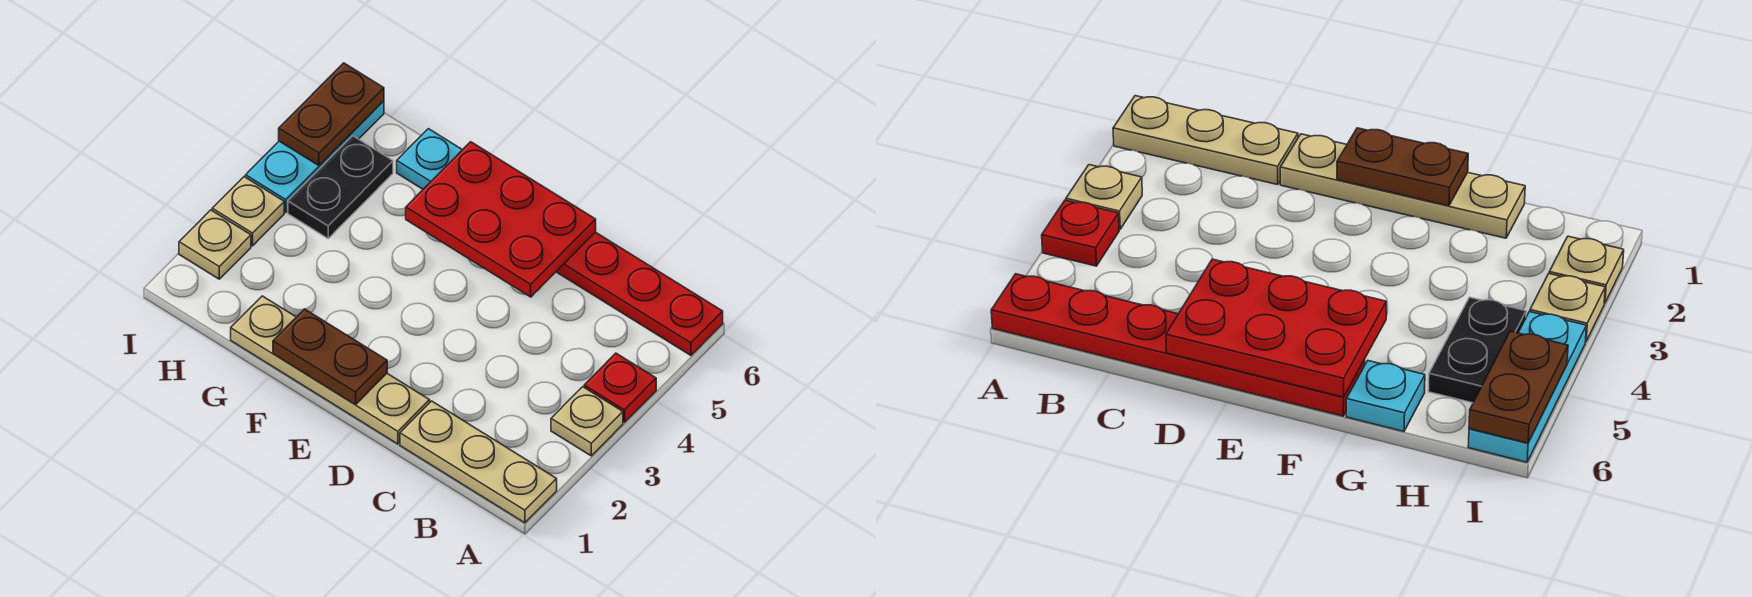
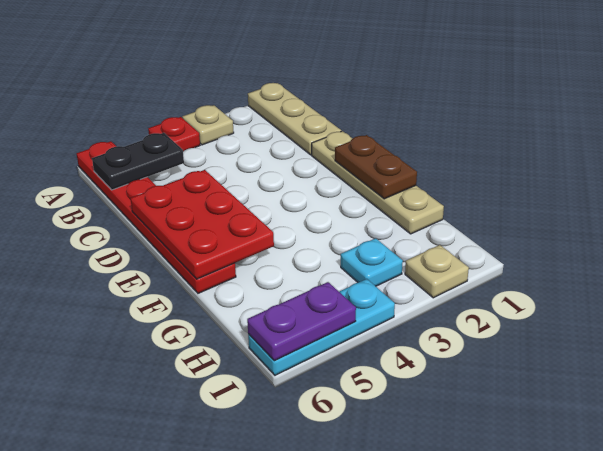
cyan 1x1 plate [397,129,462,189] -> cyan 1x1 plate moved to [341,238,403,286]
black 1x2 plate [288,136,393,238] -> black 1x2 plate moved to [92,133,184,190]
tan 1x1 plate [212,177,284,246] -> none
brown 1x2 plate [279,63,384,166] -> purple 1x2 plate [247,282,356,361]

